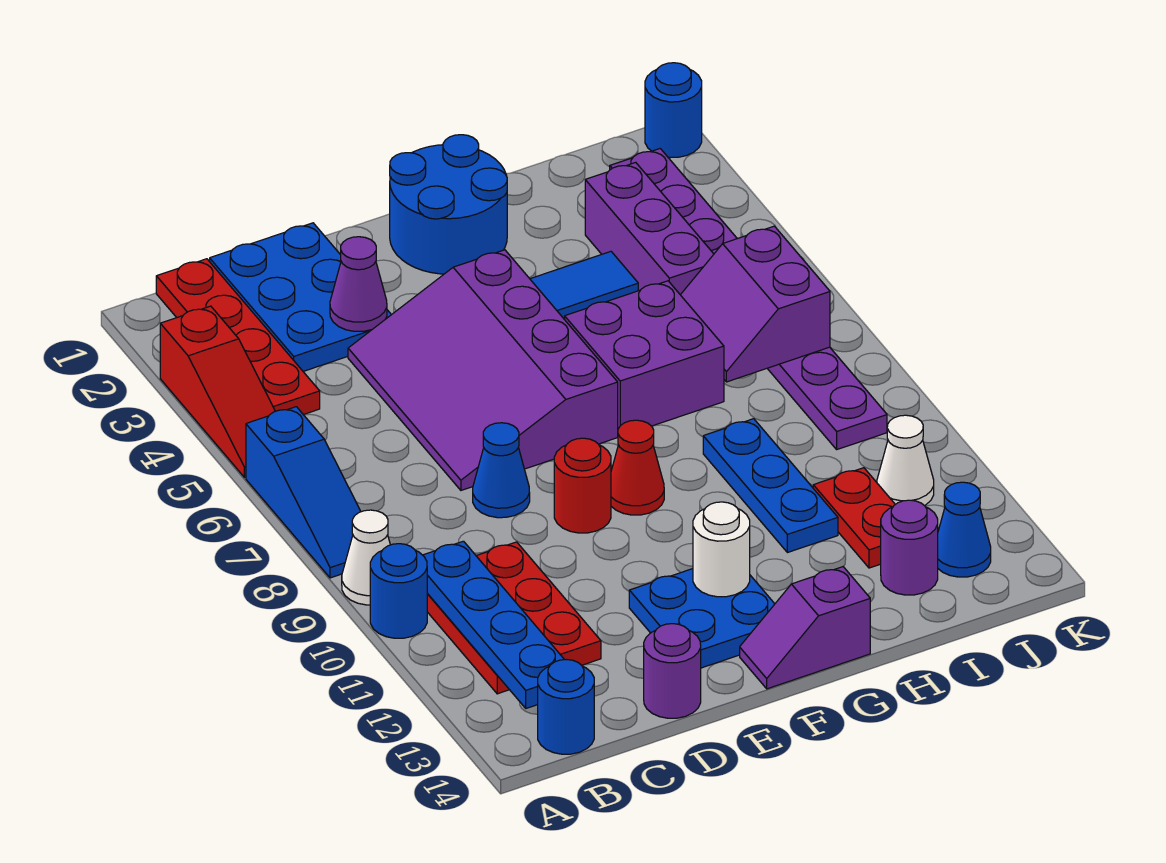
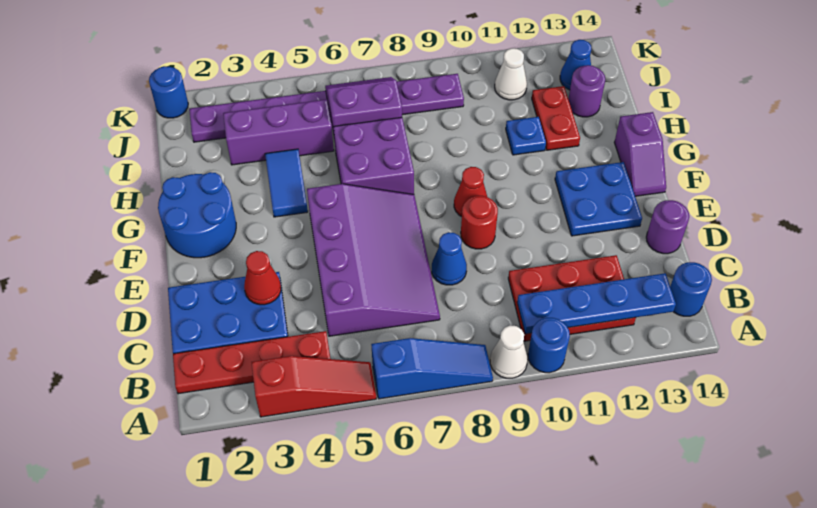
purple 1x1 cone [330,237,387,331] -> red 1x1 cone [244,251,281,305]
purple 3x4 slope [348,250,618,490] -> purple 3x4 slope turned to [307,184,440,336]
white 1x1 round brick [693,502,750,597] -> none
blue 1x3 plate [703,419,838,553] -> blue 1x1 plate [506,117,546,155]
purple 2x2 slope [681,226,830,382] -> purple 2x2 slope turned to [325,77,402,140]
red 1x2 plate [813,468,895,568] -> red 1x2 plate turned to [532,86,580,150]

